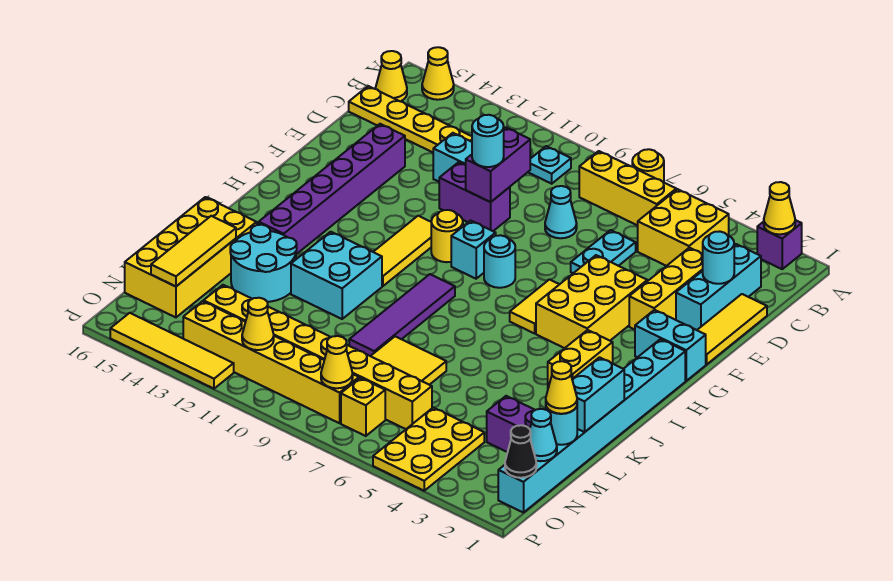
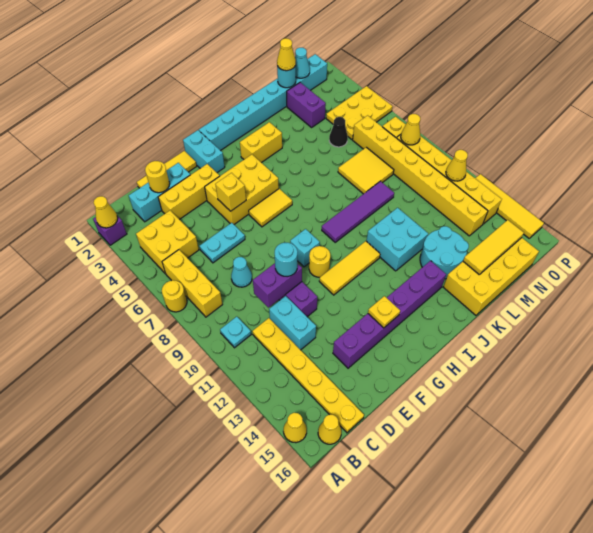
cyan 1x1 round brick [703,231,734,284] -> yellow 1x1 round brick [145,161,170,193]
none -> yellow 1x1 brick [215,173,246,211]
cyan 1x1 round brick [484,235,515,288] -> none
none -> yellow 1x1 plate [368,296,400,328]
cyan 1x2 brick [572,357,624,432] -> none
black 1x1 cone [505,425,537,478] -> black 1x1 cone moved to [329,117,348,147]

